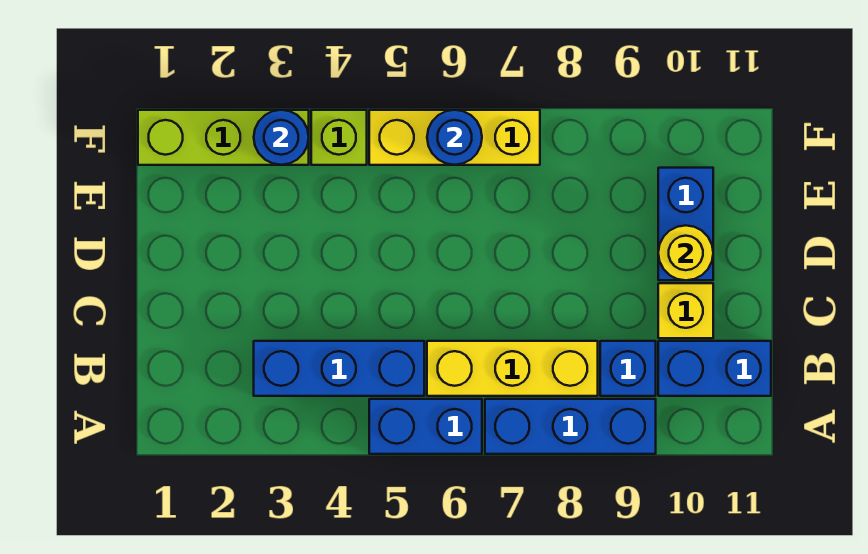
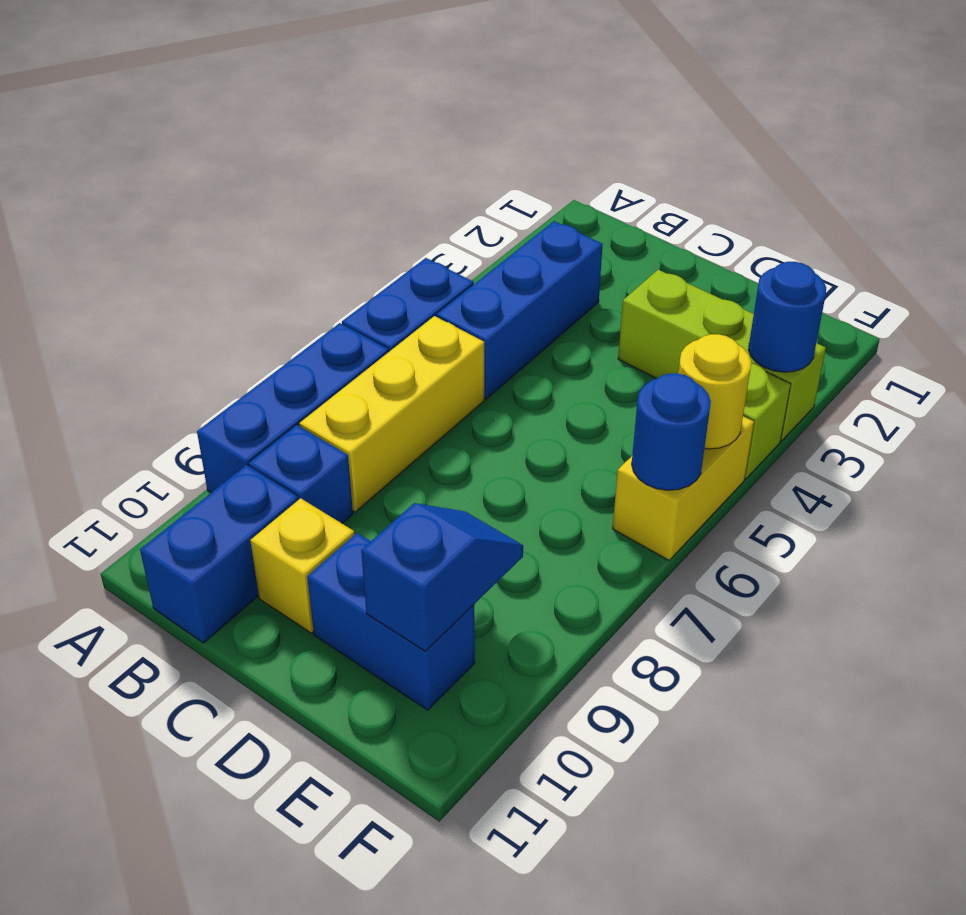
yellow 1x1 round brick [658,225,713,280] -> yellow 1x1 round brick moved to [678,334,751,449]
none -> blue 1x2 slope [361,503,523,651]
lime 1x3 brick [138,110,309,165] -> lime 1x3 brick turned to [618,270,826,441]
yellow 1x3 brick [369,110,540,165] -> yellow 1x2 brick [613,416,754,560]

